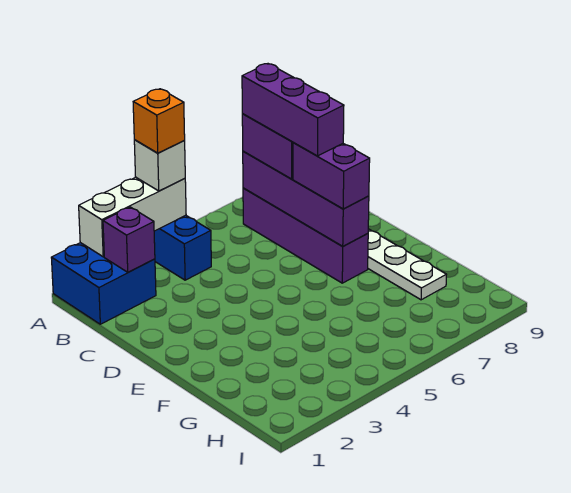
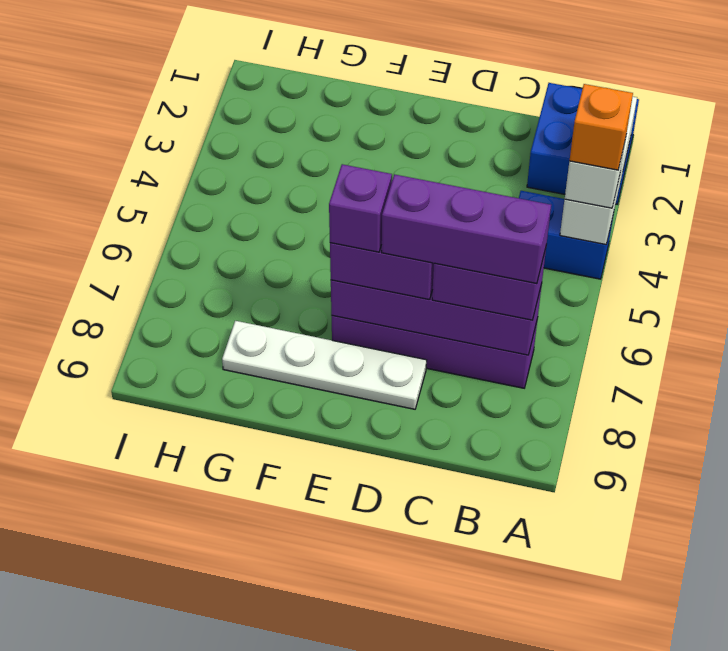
purple 1x1 brick [103,207,155,272] -> purple 1x1 brick moved to [329,164,392,252]

